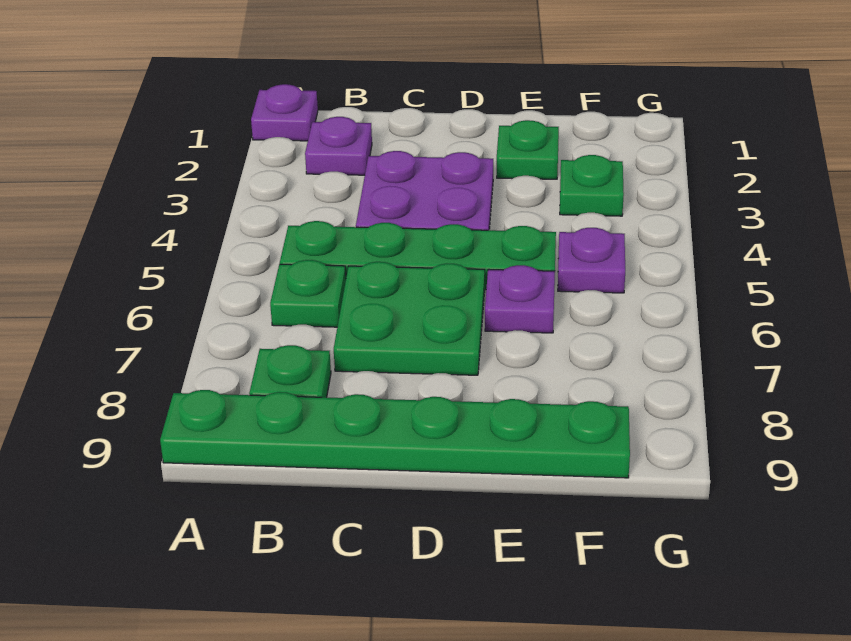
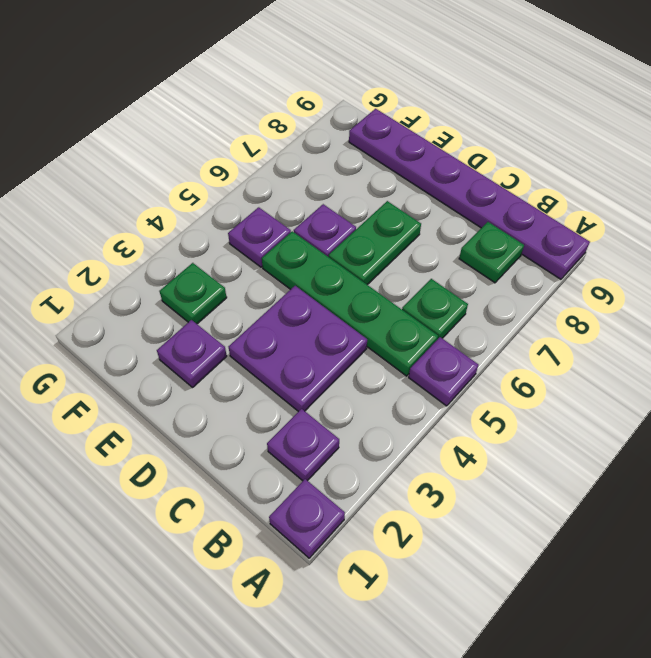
none -> purple 1x1 plate [409,337,478,406]
green 1x6 plate [160,390,630,478] -> purple 1x6 plate [349,109,590,279]
green 2x2 plate [334,262,485,375] -> green 1x2 plate [329,201,421,285]
green 1x1 plate [497,120,559,179] -> purple 1x1 plate [157,320,227,387]

